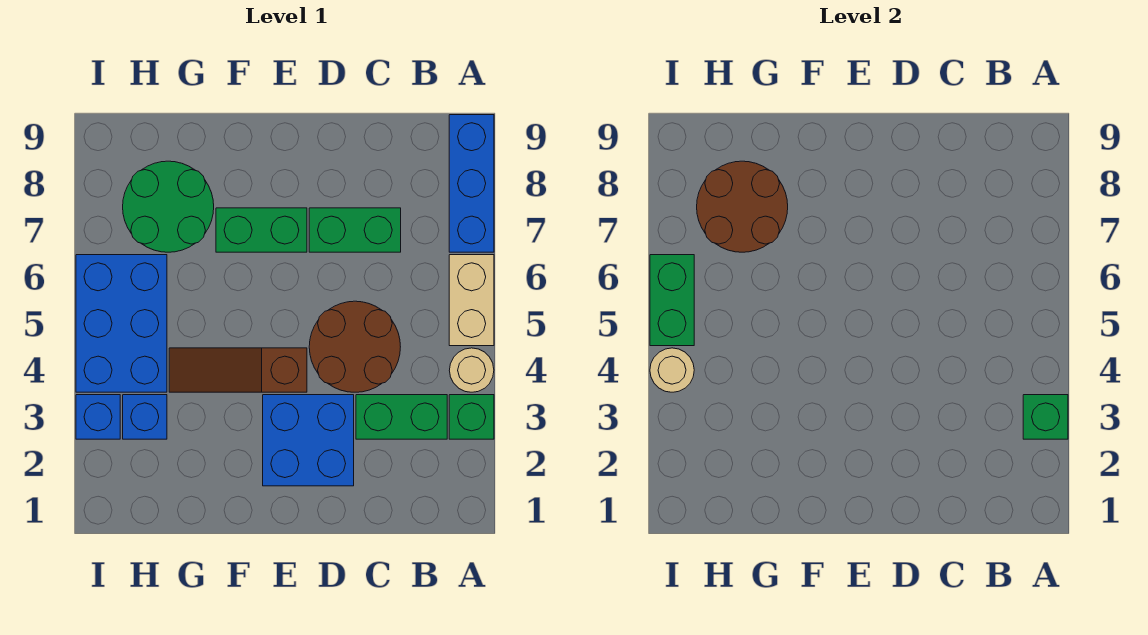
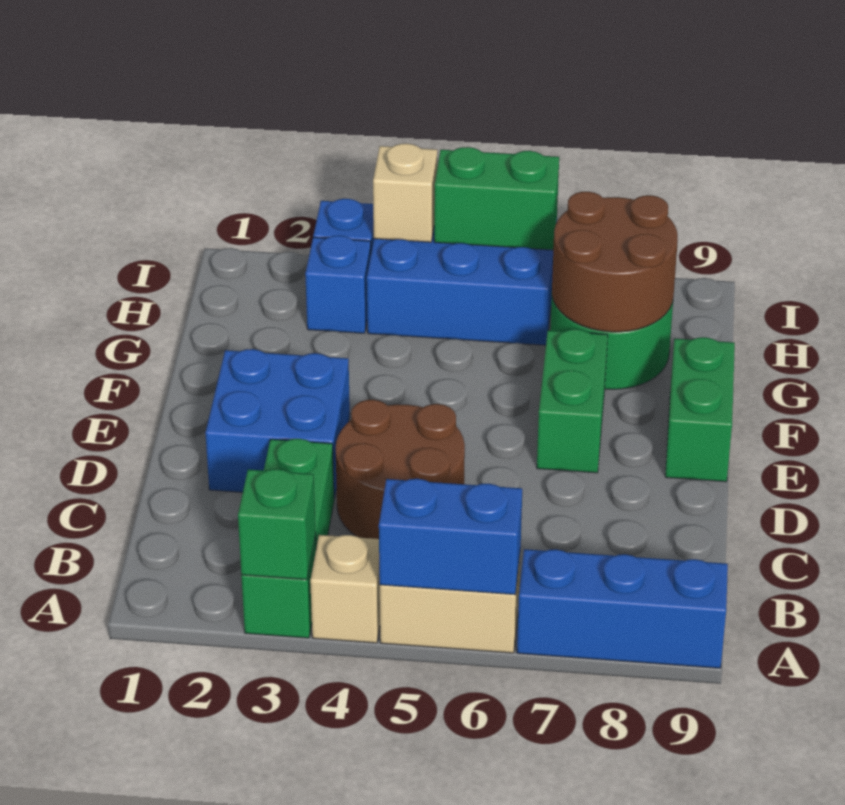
tan 1x1 round brick [449,348,494,392] -> tan 1x1 brick [310,535,380,643]
none -> blue 1x2 brick [379,479,522,595]
green 1x2 brick [309,208,401,252] -> green 1x2 brick moved to [665,337,735,482]
brown 1x3 slope [169,348,307,392] -> none
tan 1x1 round brick [650,348,694,392] -> tan 1x1 brick [373,143,437,242]

